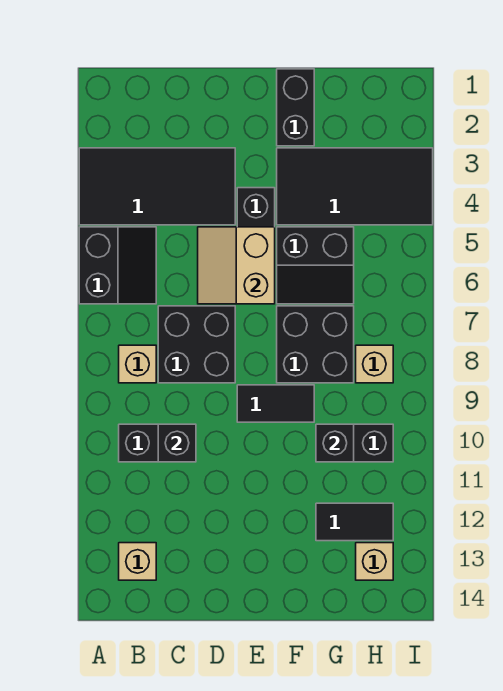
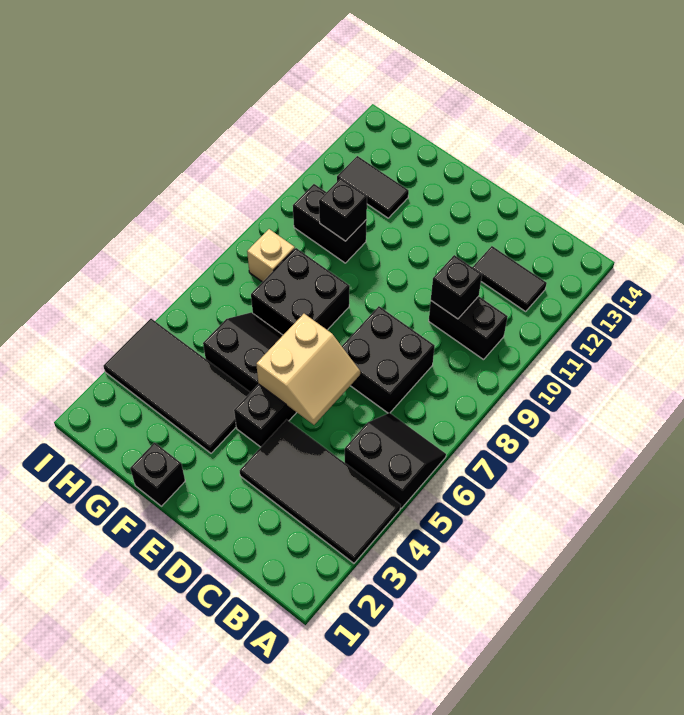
black 2x2 slope [79,227,156,304] -> black 2x2 slope turned to [345,413,446,508]
tan 1x1 brick [119,345,156,383] -> none
tan 1x1 brick [119,543,156,580] -> none
black 1x2 tile [237,385,314,422] -> black 1x2 tile moved to [473,246,547,311]
black 1x2 brick [277,69,314,146] -> black 1x1 brick [130,442,185,506]
tan 1x1 brick [356,543,393,580] -> none

